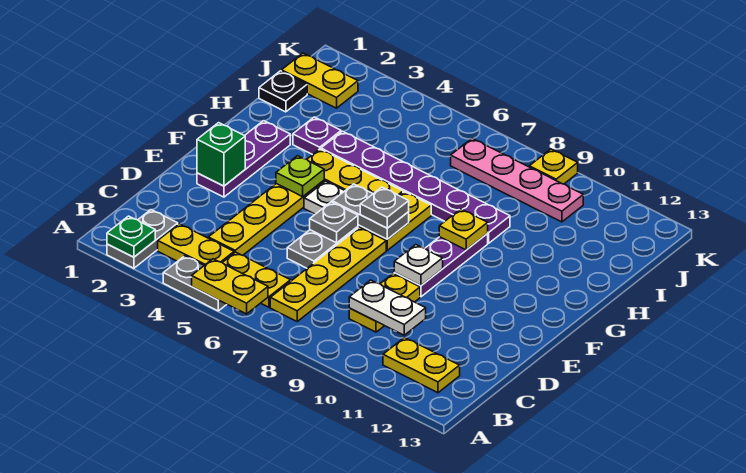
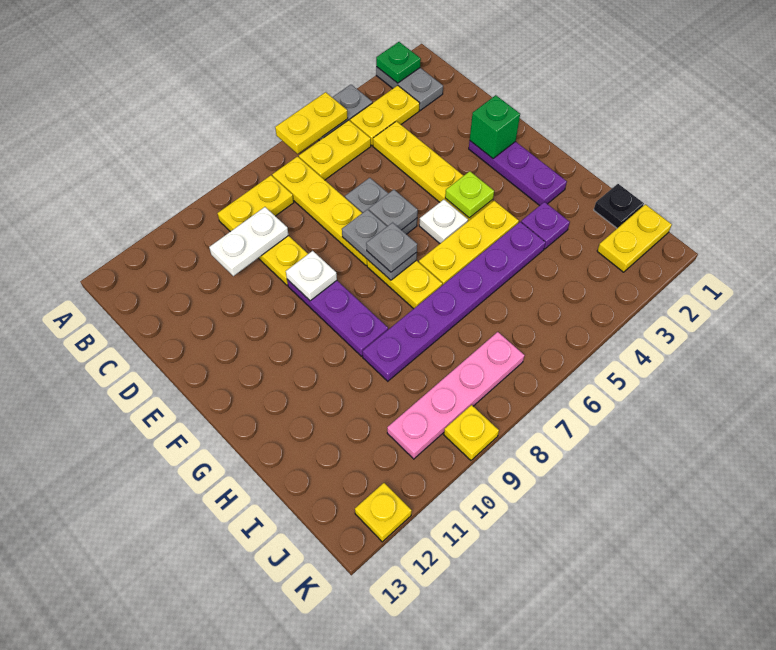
yellow 1x2 plate [383,338,460,393] -> yellow 1x2 plate moved to [218,175,294,232]
grey 1x2 plate [332,184,409,239] -> grey 1x2 plate turned to [342,209,417,280]
yellow 1x1 plate [439,209,488,250] -> yellow 1x1 plate moved to [355,483,412,542]

